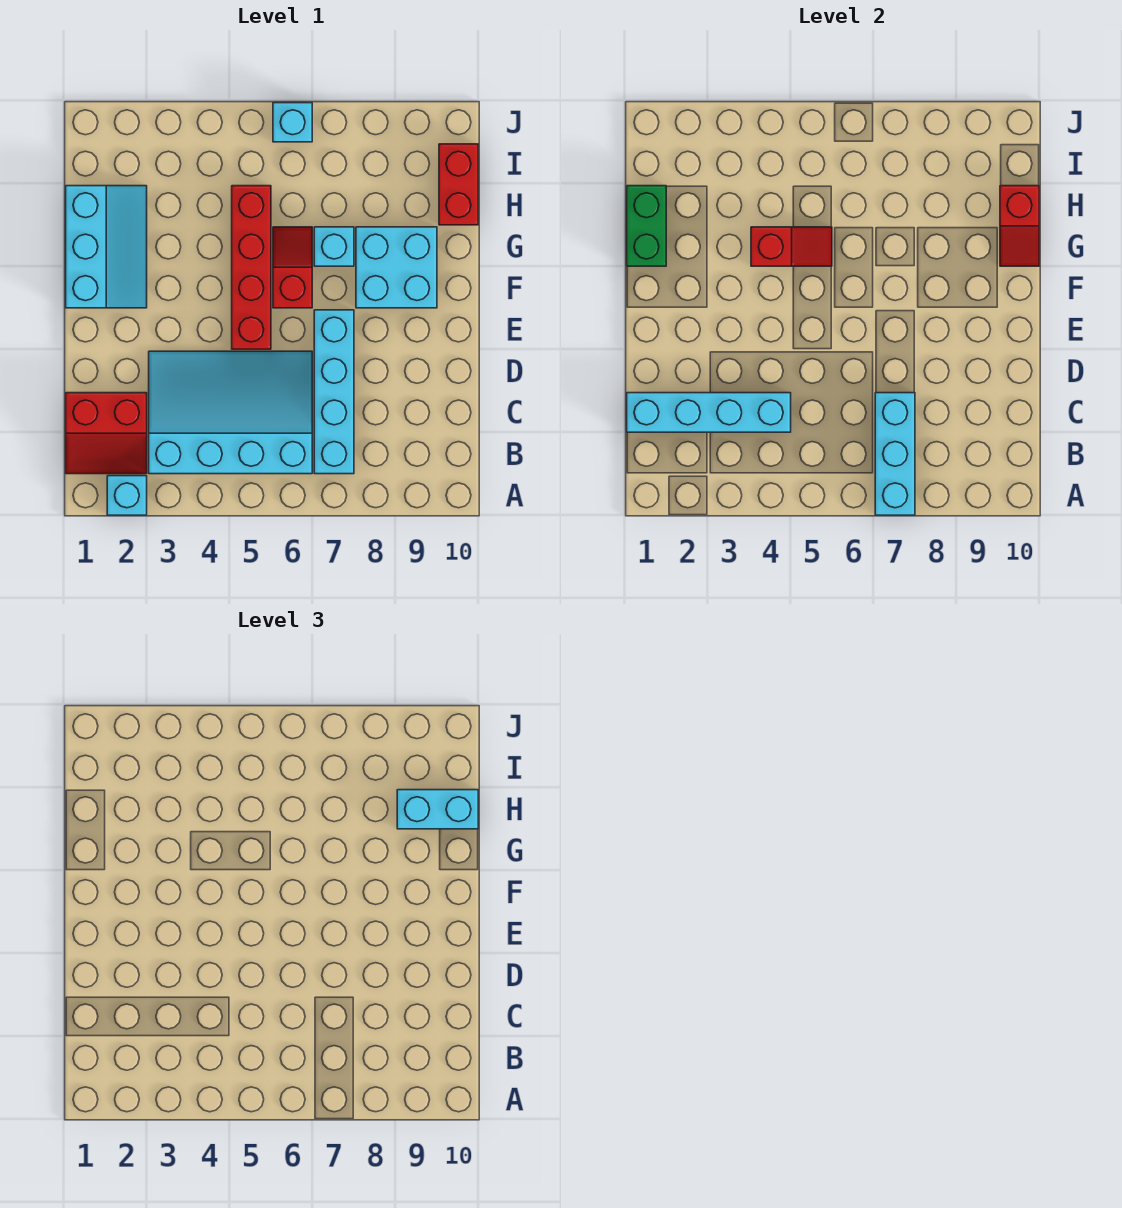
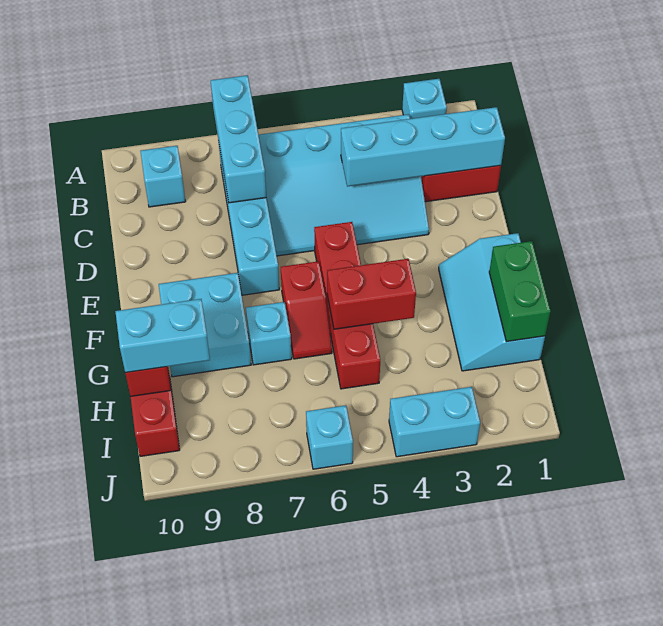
none -> cyan 1x1 brick [141,146,185,207]
red 1x2 slope [751,227,832,266] -> red 1x2 brick [327,259,416,329]
none -> cyan 1x2 brick [389,387,480,457]

